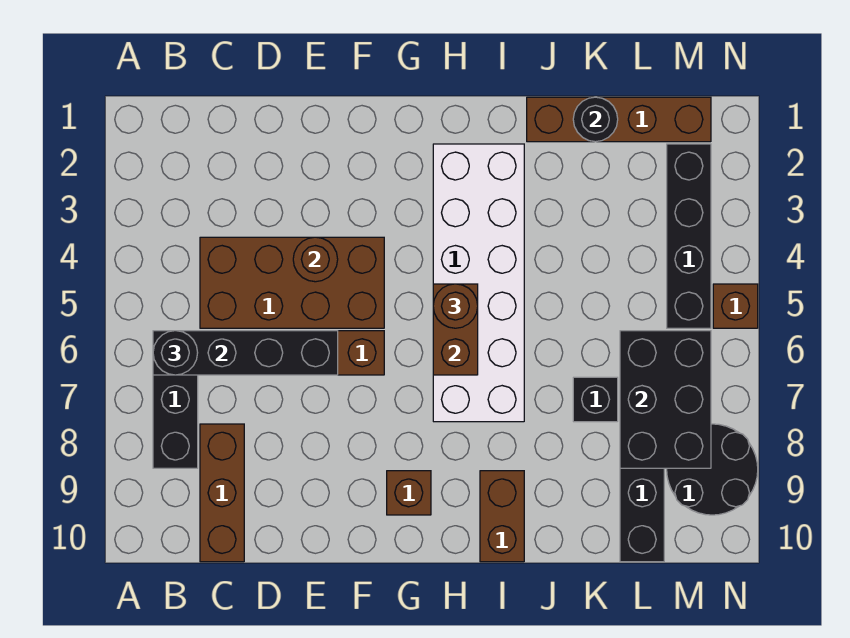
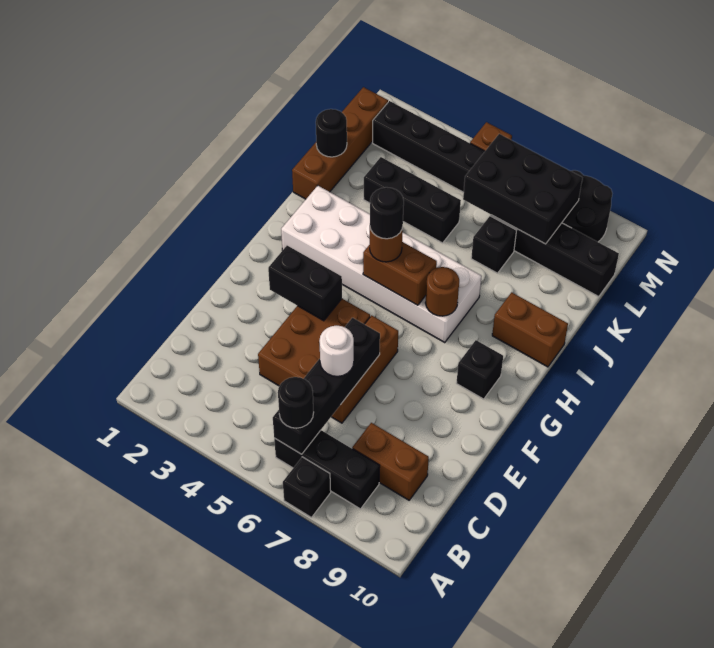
none -> black 1x1 brick [283,457,331,518]
brown 2x4 brick [200,237,384,328] -> brown 2x3 brick [258,299,370,386]
brown 1x3 brick [200,424,244,562] -> brown 1x2 brick [352,423,429,500]
none -> white 1x1 round brick [319,326,354,376]
brown 1x1 round brick [293,237,338,282] -> brown 1x1 round brick moved to [426,267,459,316]
none -> black 1x2 brick [268,246,342,321]
brown 1x1 brick [387,471,431,515] -> black 1x1 brick [456,340,503,399]
none -> black 1x1 round brick [370,187,404,239]
none -> black 1x3 brick [364,157,461,243]

